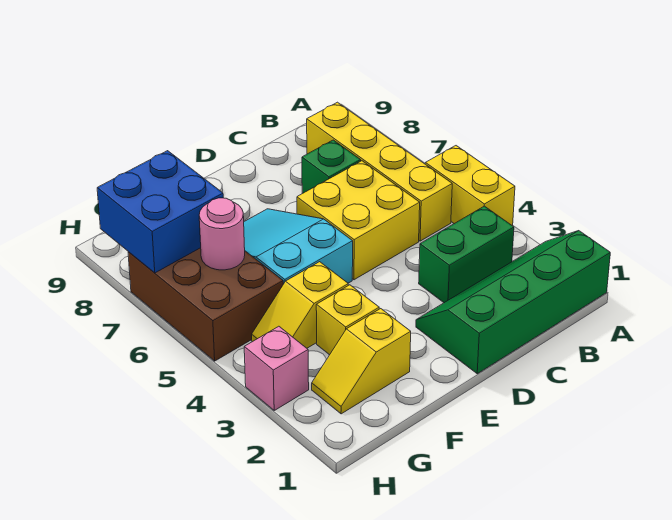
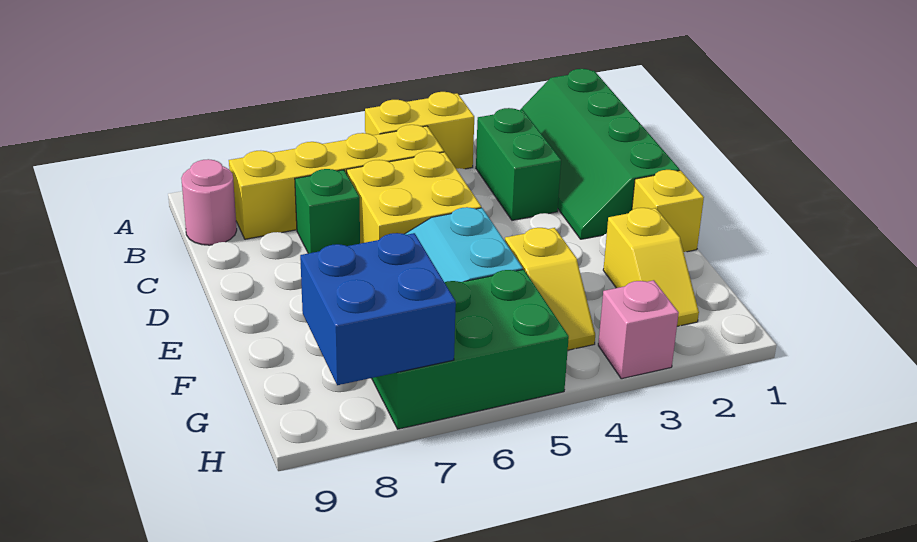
yellow 1x1 brick [316,285,379,355] -> yellow 1x1 brick moved to [632,170,704,252]
brown 2x3 brick [128,248,283,361] -> green 2x3 brick [372,270,569,429]
pink 1x1 round brick [199,198,245,270] -> pink 1x1 round brick moved to [181,159,237,245]

